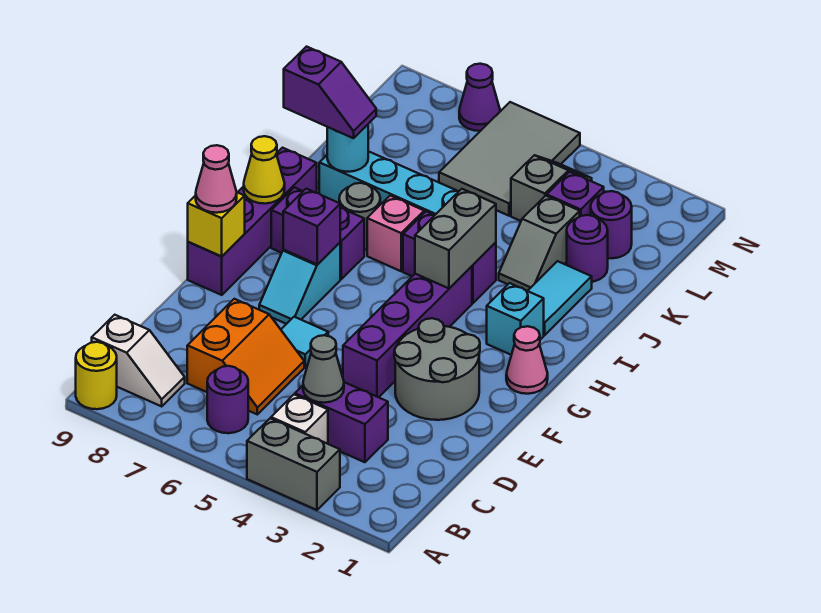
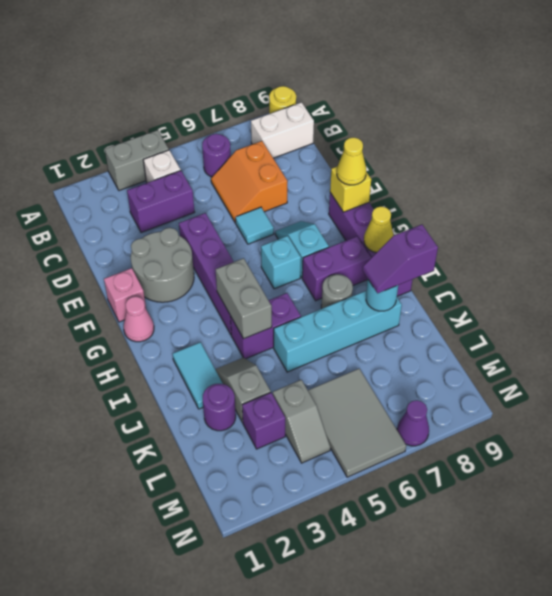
white 1x2 slope [92,315,185,406] -> white 1x2 brick [251,102,314,158]
grey 1x1 cone [303,335,344,403] -> none
pink 1x1 cone [196,145,237,213] -> yellow 1x1 cone [337,137,366,185]
purple 1x1 brick [283,189,340,265] -> none
cyan 1x1 brick [487,283,544,355] -> cyan 1x1 brick moved to [261,236,301,289]
pink 1x1 brick [367,196,424,271] -> pink 1x1 brick moved to [104,268,146,322]
purple 1x1 round brick [591,191,632,258] -> none

